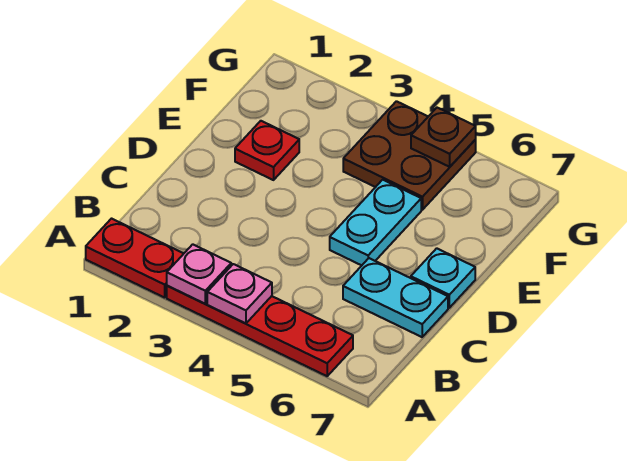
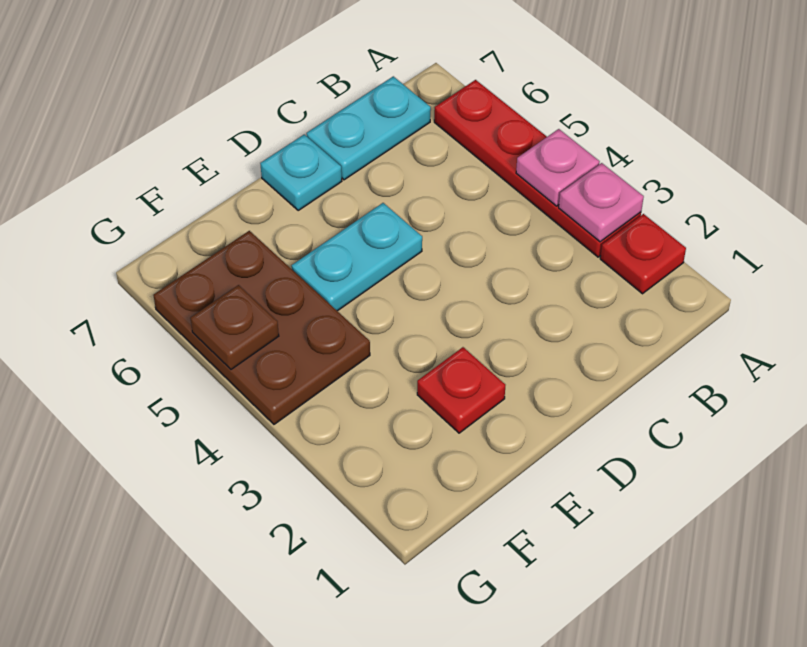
red 1x2 plate [86,219,184,298] -> red 1x1 plate [600,214,686,294]
cyan 1x2 plate [343,258,448,337] -> cyan 1x2 plate turned to [306,76,431,180]
brown 2x2 plate [343,101,476,210] -> brown 2x3 plate [153,231,370,424]

